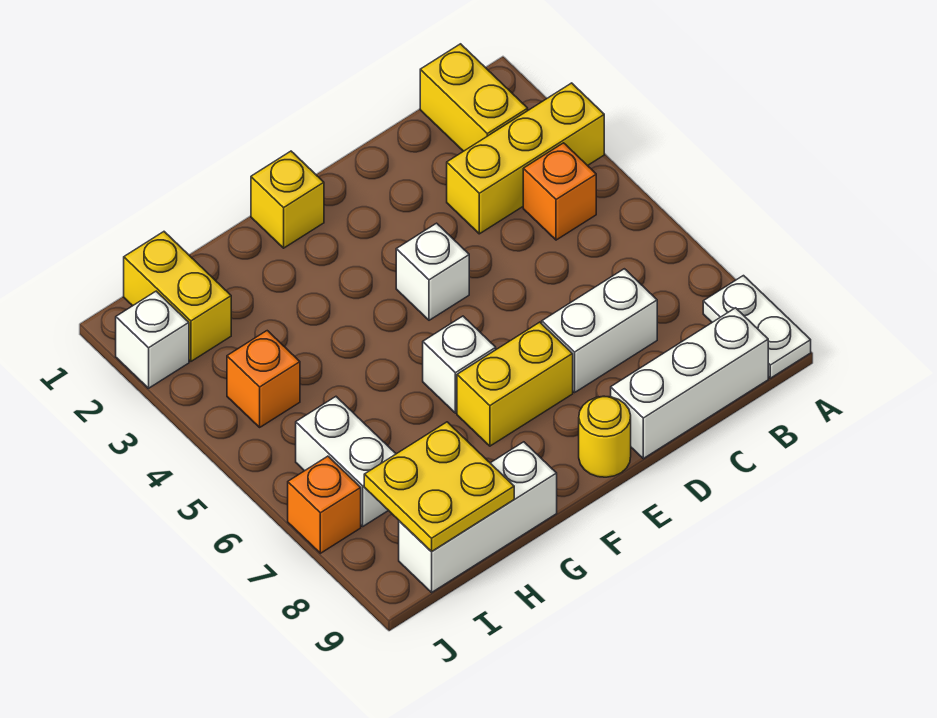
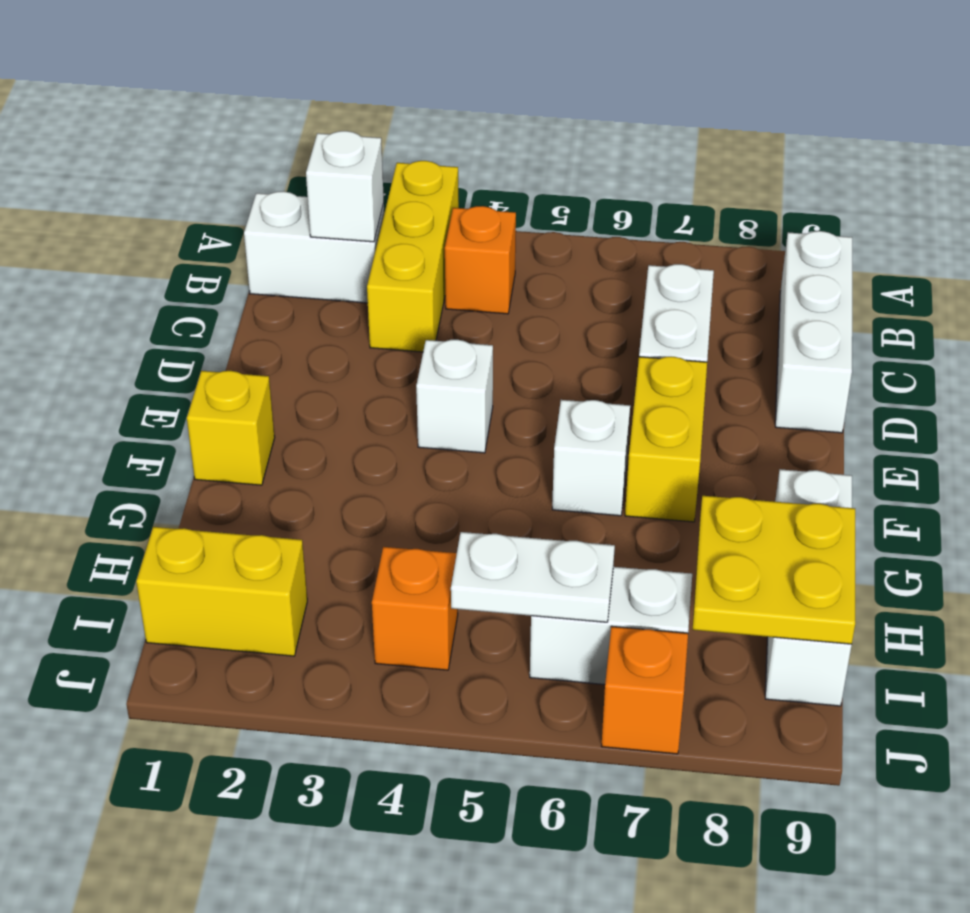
white 1x2 plate [703,276,811,378] -> white 1x2 plate moved to [451,532,615,622]
yellow 1x2 brick [420,44,528,151] -> white 1x2 brick [244,191,384,303]
yellow 1x1 round brick [579,396,631,477] -> none
white 1x1 brick [116,291,189,388] -> white 1x1 brick moved to [306,131,384,242]

